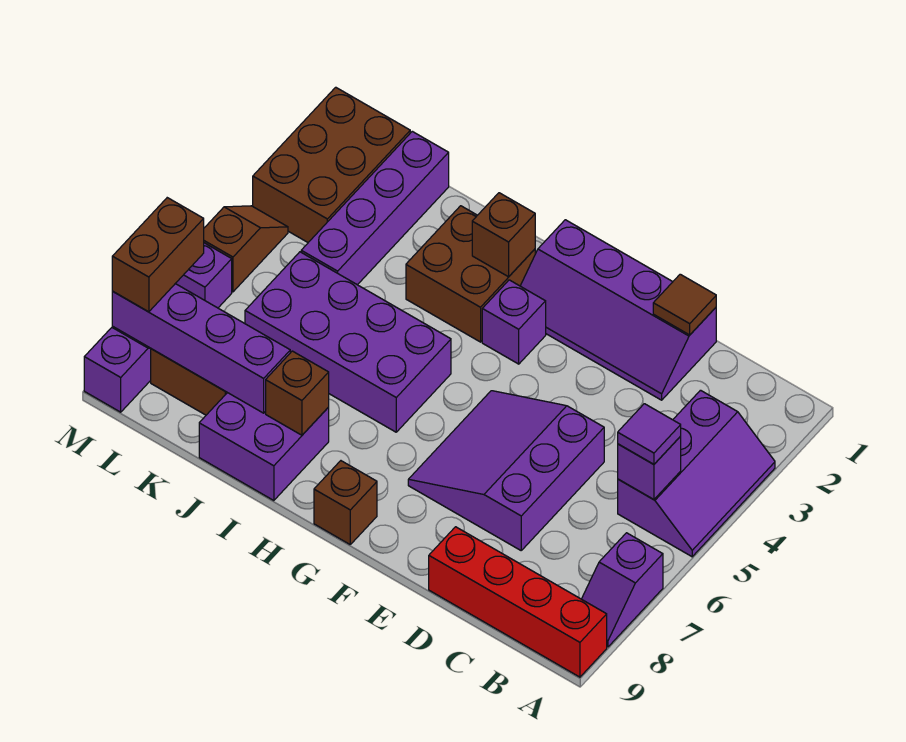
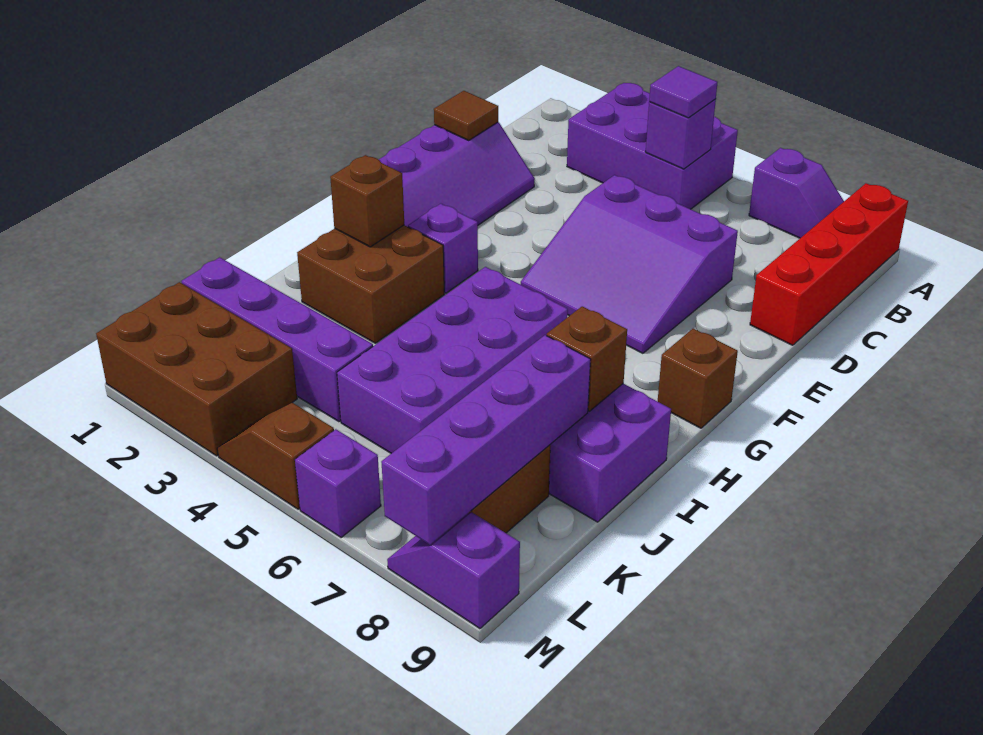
purple 2x3 slope [618,390,775,557] -> purple 2x3 brick [567,83,738,209]
brown 1x2 brick [112,198,204,312] -> none

